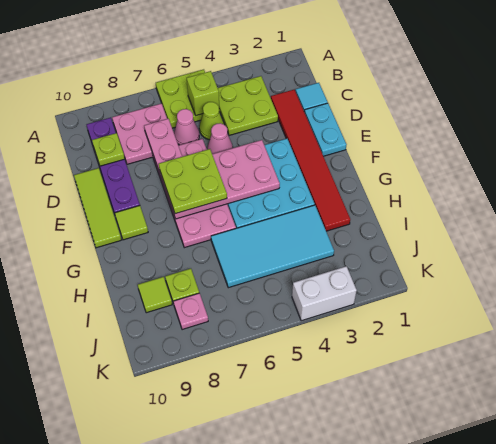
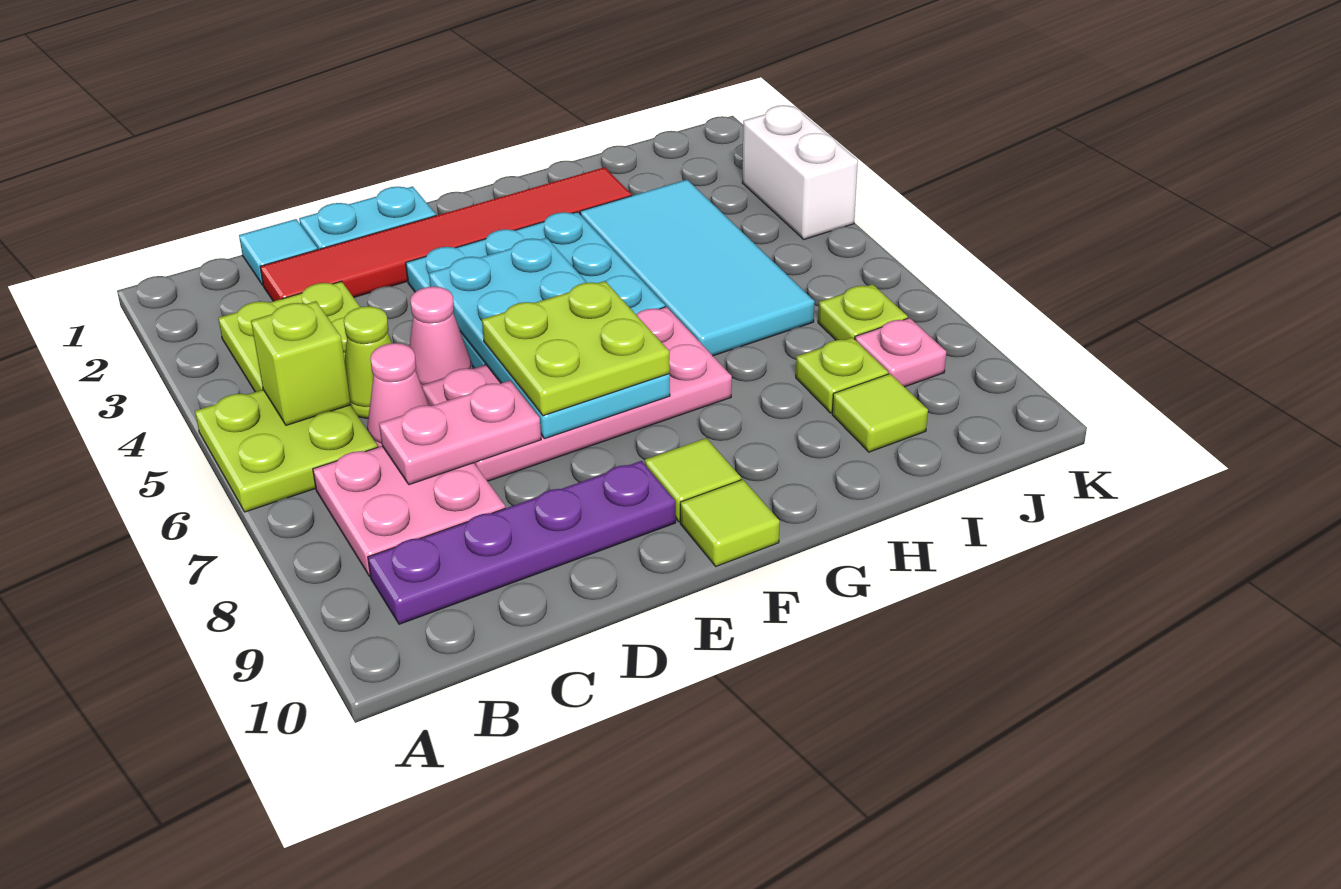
lime 1x1 plate [92,133,125,166] -> lime 1x1 plate moved to [818,284,908,340]
lime 1x3 tile [74,168,121,248] -> lime 1x1 tile [680,479,780,566]
pink 2x4 plate [159,140,280,219] -> cyan 2x4 plate [429,238,670,439]

